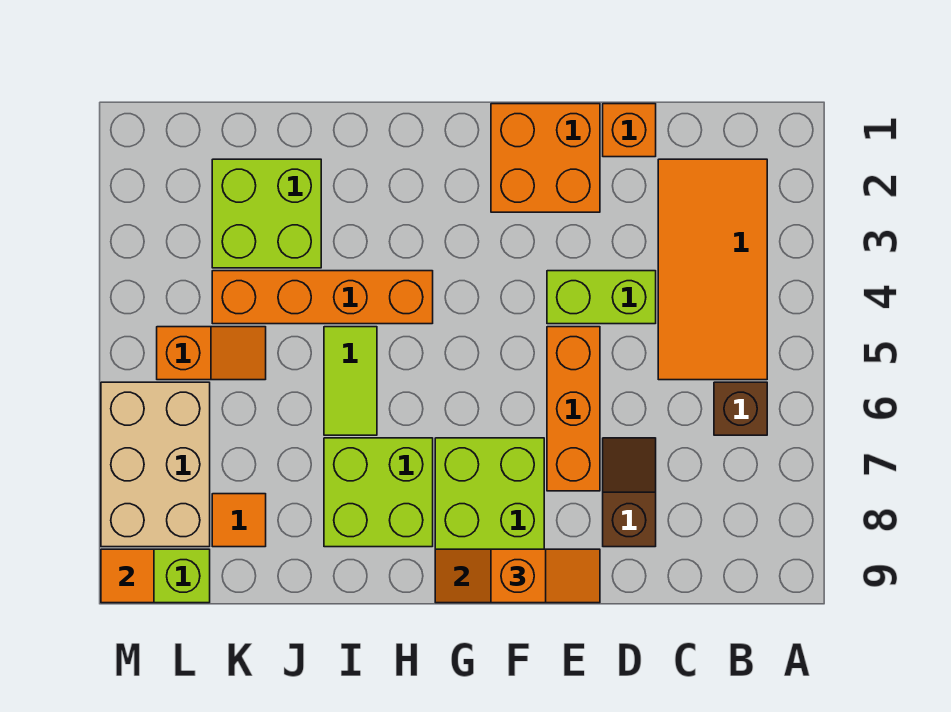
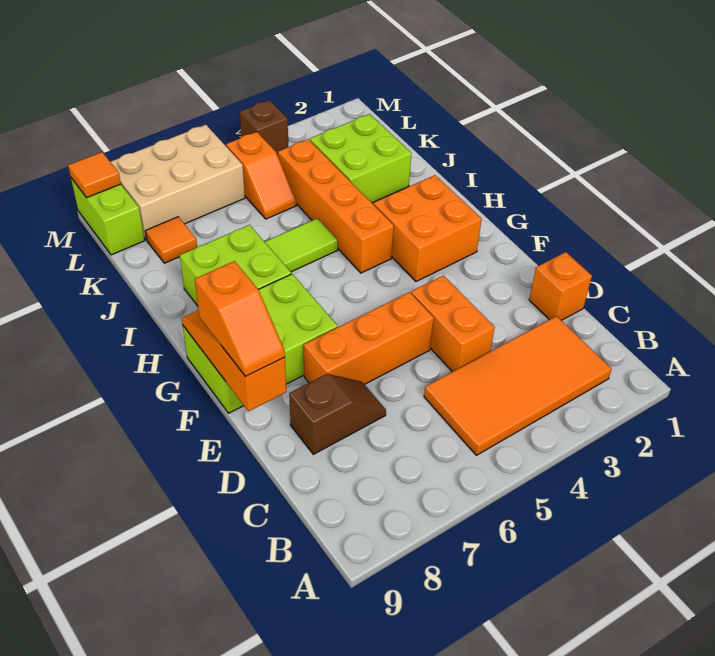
brown 1x1 brick [714,382,767,435] -> brown 1x1 brick moved to [240,100,288,156]
lime 1x2 brick [547,271,656,324] -> orange 1x2 brick [411,275,495,372]
orange 2x2 brick [491,104,600,212] -> orange 2x2 brick moved to [373,175,482,282]

